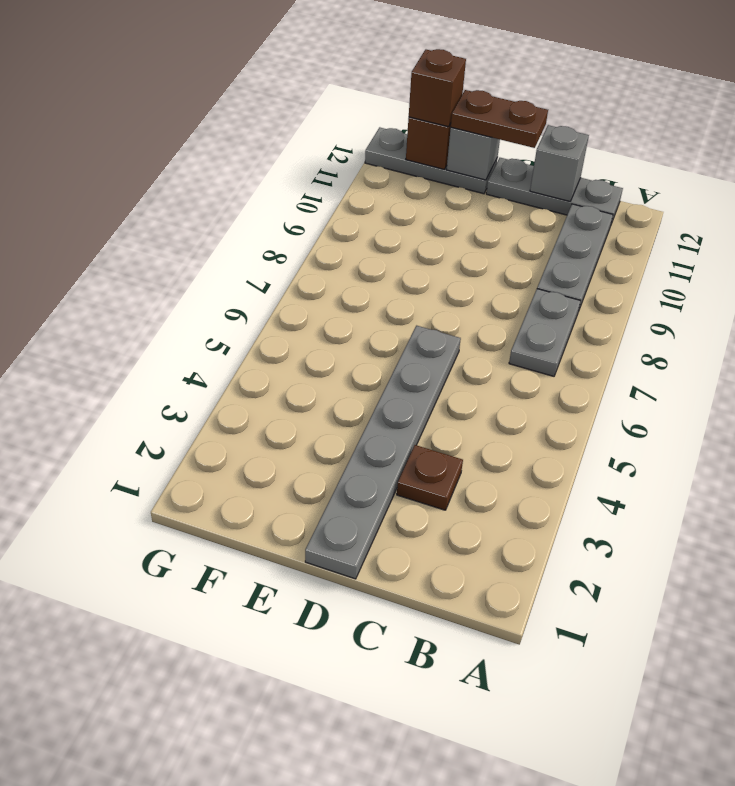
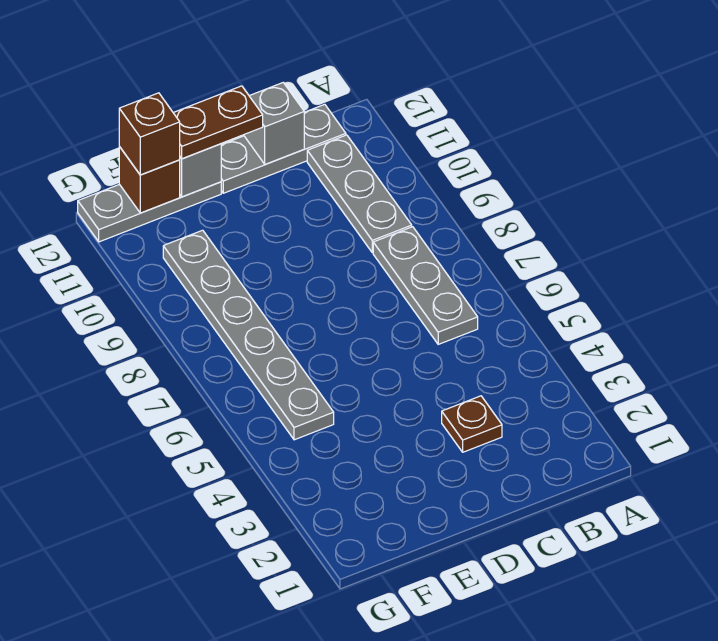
grey 1x2 plate [509,289,580,376] -> grey 1x3 plate [373,227,478,344]
grey 1x6 plate [305,326,461,579] -> grey 1x6 plate moved to [163,230,334,440]

